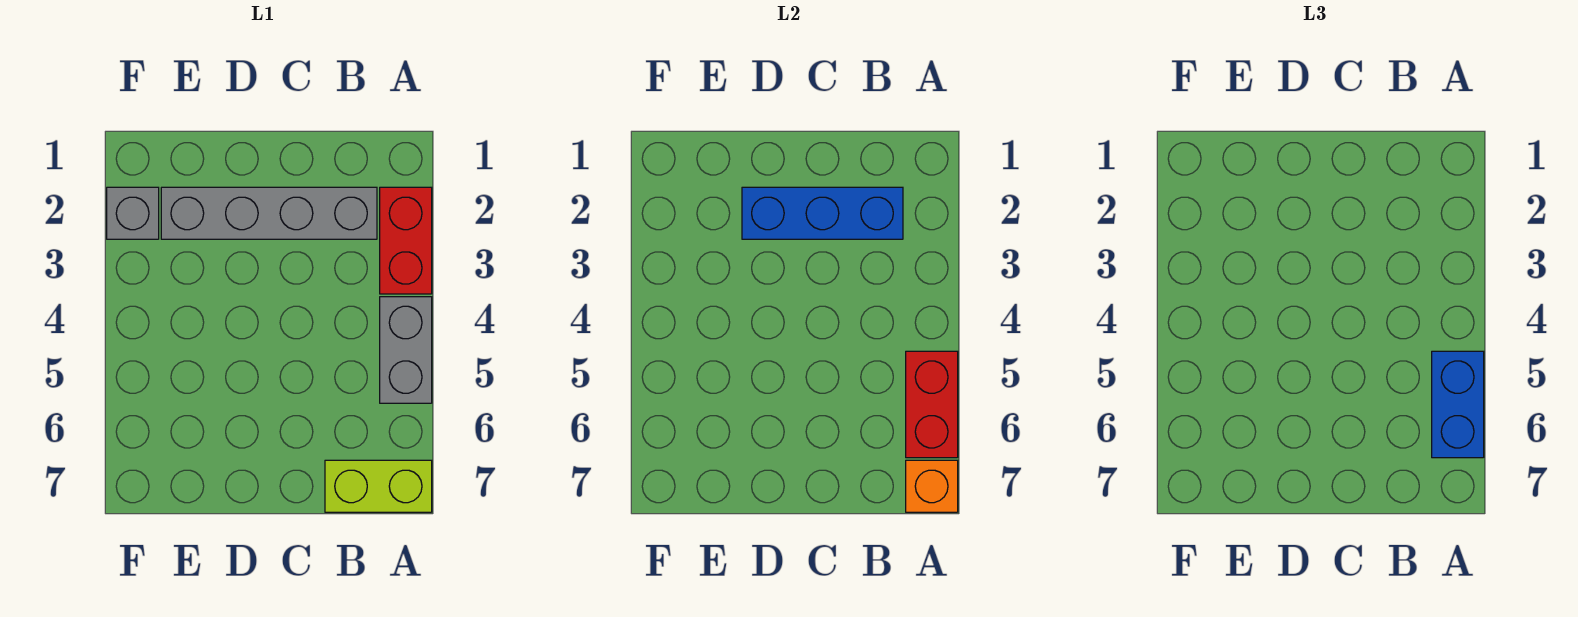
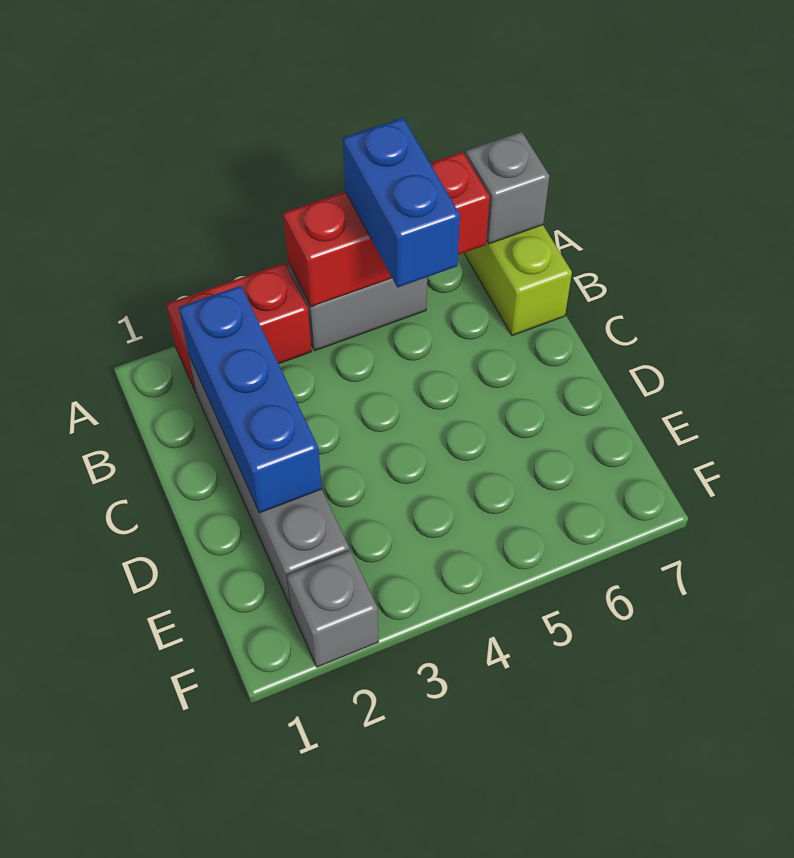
red 1x2 brick [906,351,958,458] -> red 1x3 brick [283,152,490,307]
blue 1x2 brick [1432,351,1484,458] -> blue 1x2 brick turned to [343,118,460,288]
orange 1x1 brick [906,460,958,512] -> grey 1x1 brick [466,132,549,244]

